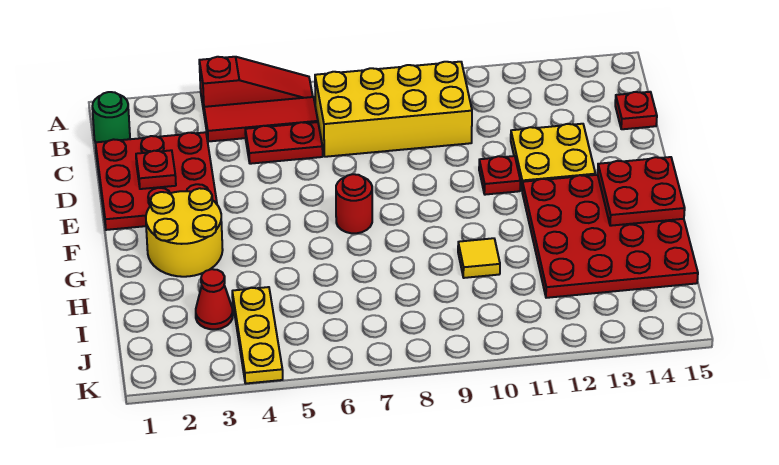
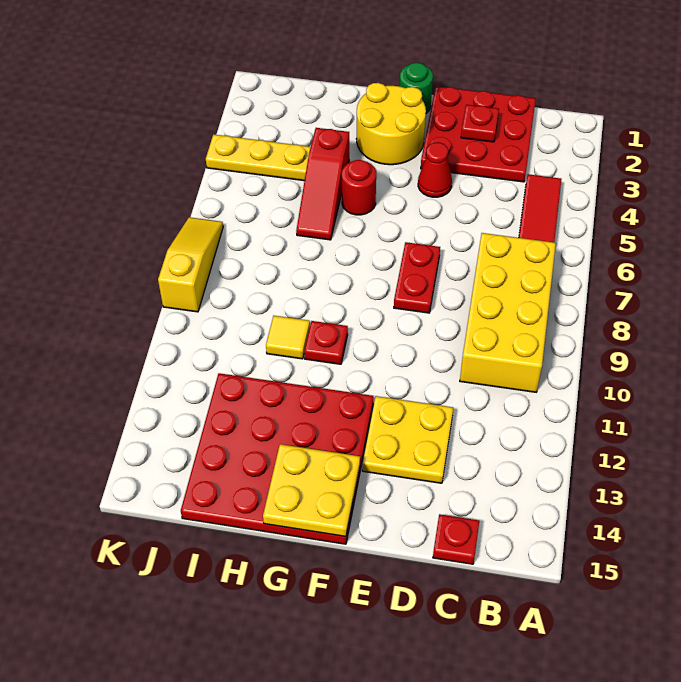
red 1x3 slope [199,57,313,111] -> red 1x3 slope moved to [296,128,349,240]
green 1x1 round brick [92,92,130,142] -> green 1x1 round brick moved to [400,63,433,113]
red 1x2 plate [245,122,323,164] -> red 1x2 plate moved to [394,242,440,313]
red 1x1 plate [479,156,520,195] -> red 1x1 plate moved to [304,321,348,364]
red 1x1 round brick [336,174,372,233] -> red 1x1 round brick moved to [342,160,376,215]
red 2x2 plate [598,157,685,226] -> yellow 2x2 plate [263,444,360,536]
red 1x1 cone [196,269,233,329] -> red 1x1 cone moved to [418,142,452,197]
none -> yellow 1x3 slope [158,217,223,312]

